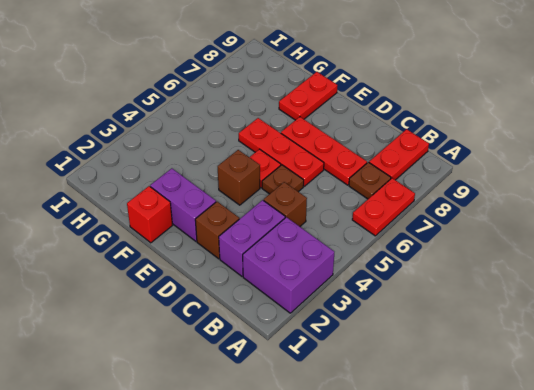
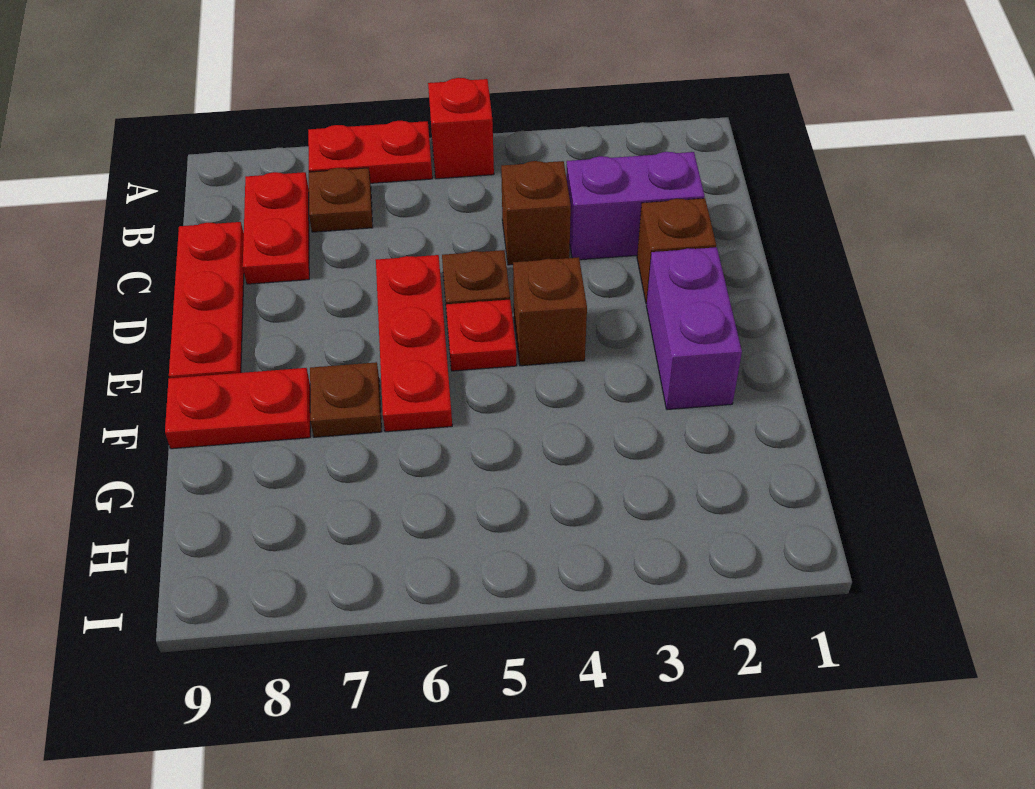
purple 2x2 brick [243,217,334,313] -> none
red 1x2 plate [369,129,429,180] -> red 1x2 plate turned to [243,172,309,284]
red 1x3 plate [281,117,367,185] -> red 1x3 plate moved to [169,222,244,378]
red 1x1 brick [127,186,173,243] -> red 1x1 brick moved to [428,78,494,179]
none -> brown 1x1 plate [310,362,382,437]

